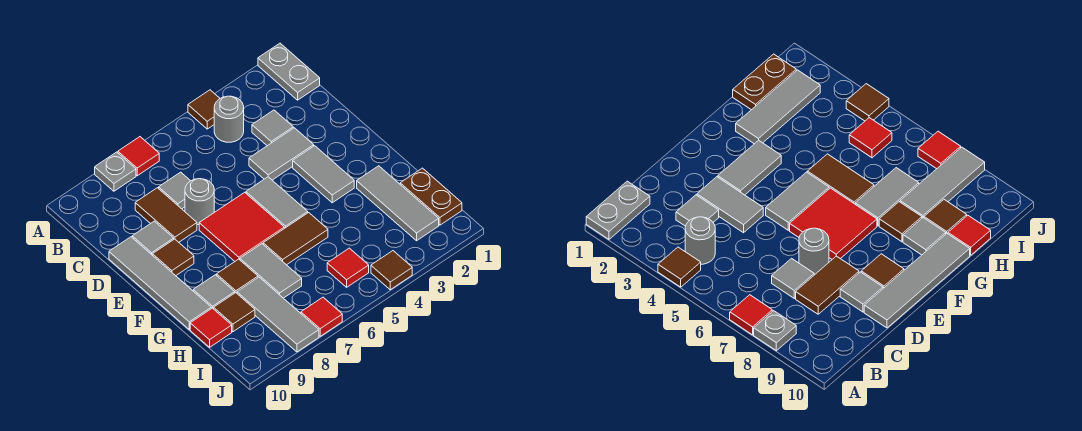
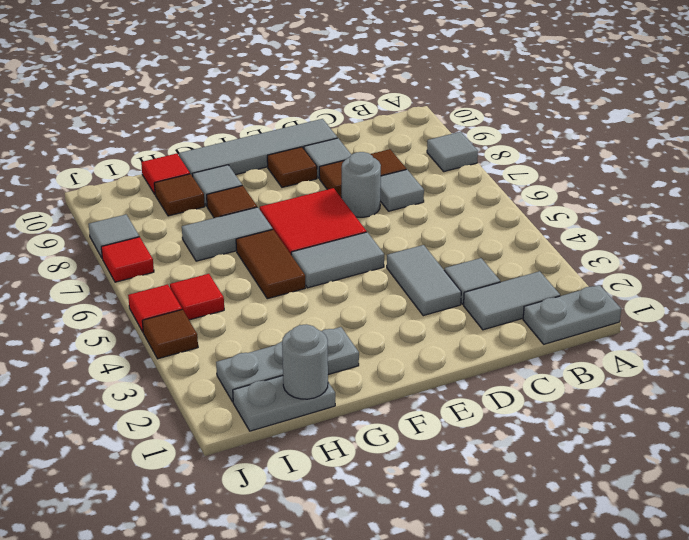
brown 1x1 tile [188,90,220,129] -> none
red 1x1 tile [118,137,159,176] -> red 1x1 tile moved to [128,284,182,332]
grey 1x1 plate [95,152,136,191] -> grey 1x1 tile [427,132,478,172]
grey 1x1 round brick [214,96,244,142] -> grey 1x1 round brick moved to [282,324,328,399]
grey 1x2 tile [293,146,354,203] -> grey 1x2 tile moved to [464,271,560,330]
grey 1x3 tile [357,166,439,241] -> grey 1x3 plate [216,327,359,402]
brown 1x2 plate [400,168,462,225] -> grey 1x2 plate [233,376,335,431]
grey 1x3 tile [237,277,319,352] -> grey 1x1 tile [89,215,139,258]

